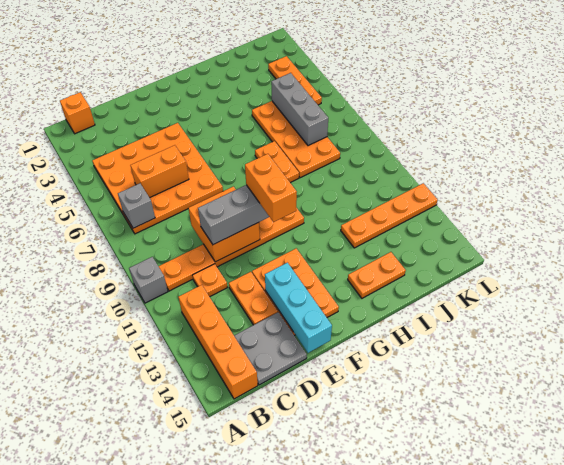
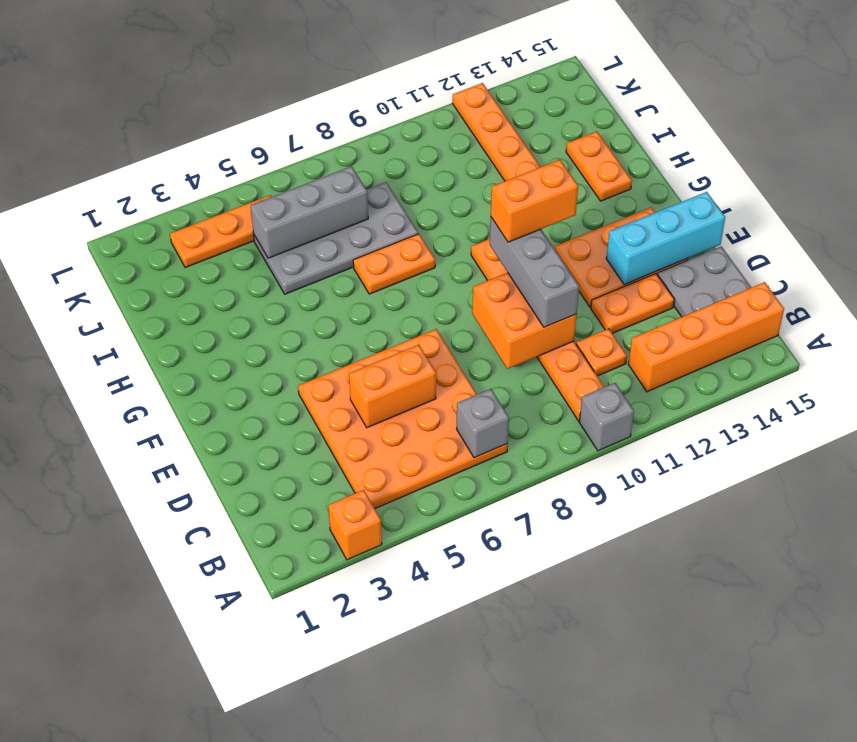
orange 1x1 brick [60,92,95,134] -> orange 1x1 brick moved to [328,490,382,560]
orange 1x2 brick [130,145,189,198] -> orange 1x2 brick turned to [349,345,436,428]
orange 2x4 plate [252,101,340,178] -> grey 2x4 plate [254,182,418,294]

